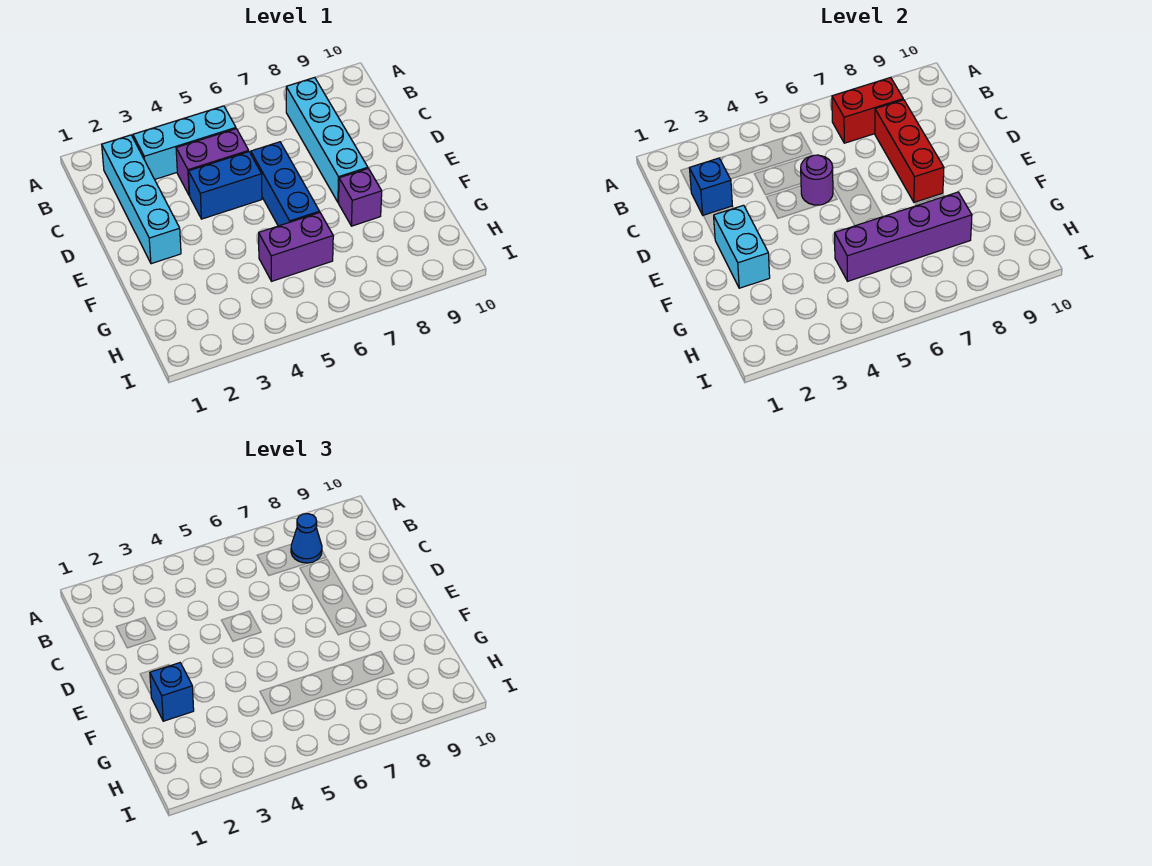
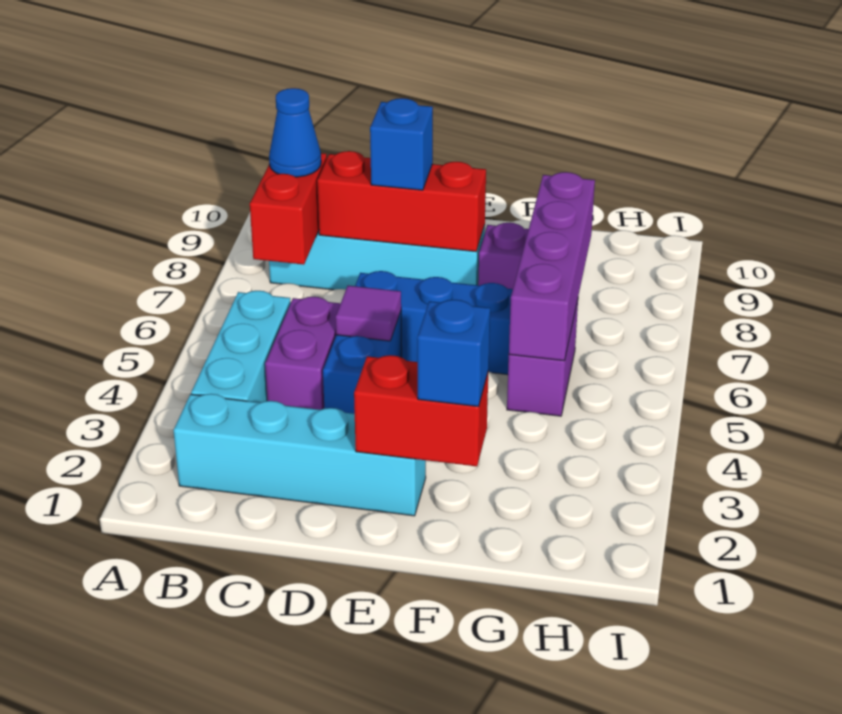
blue 1x1 brick [689,158,732,215] -> blue 1x1 brick moved to [370,98,433,190]
purple 1x1 round brick [801,155,833,205] -> purple 1x1 tile [336,286,401,341]
cyan 1x2 brick [714,205,770,288] -> red 1x2 brick [354,355,488,466]

